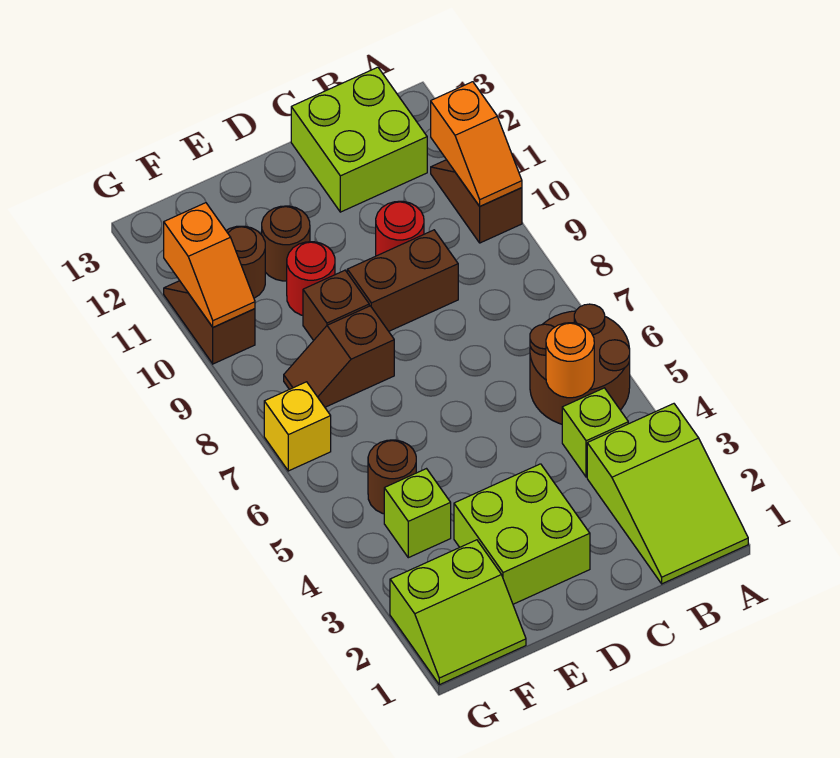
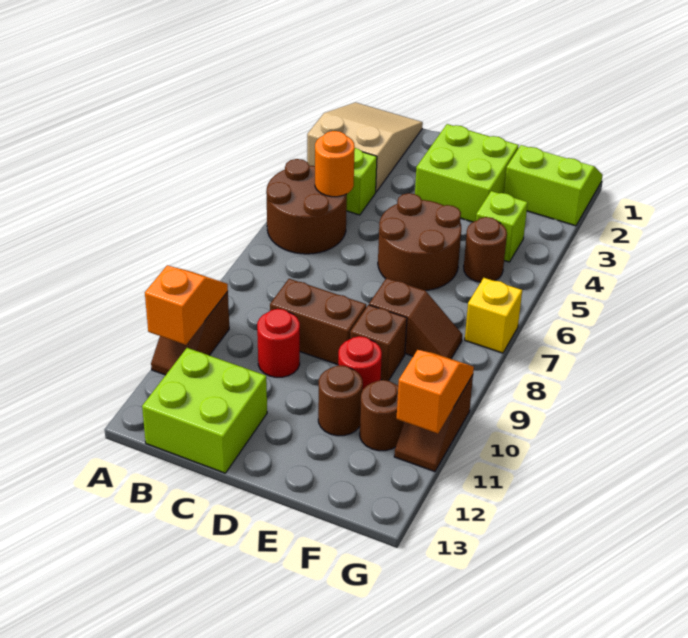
lime 2x3 slope [587,404,748,584] -> tan 2x3 slope [307,102,423,192]
none -> brown 2x2 round brick [378,193,461,291]

